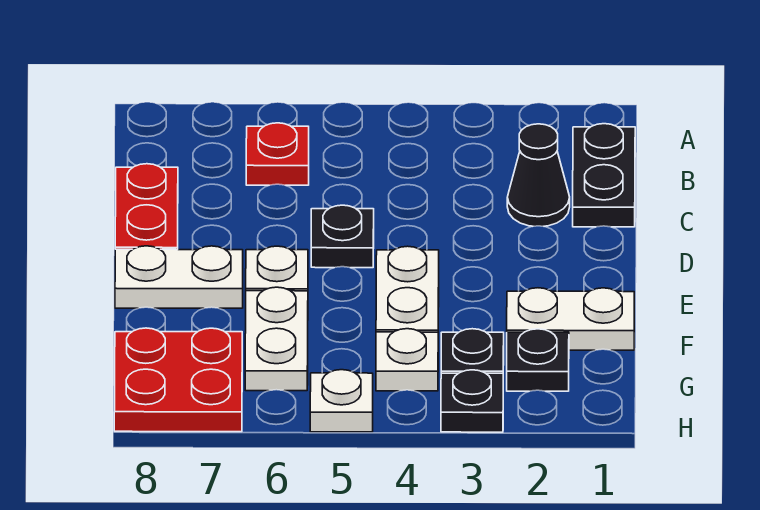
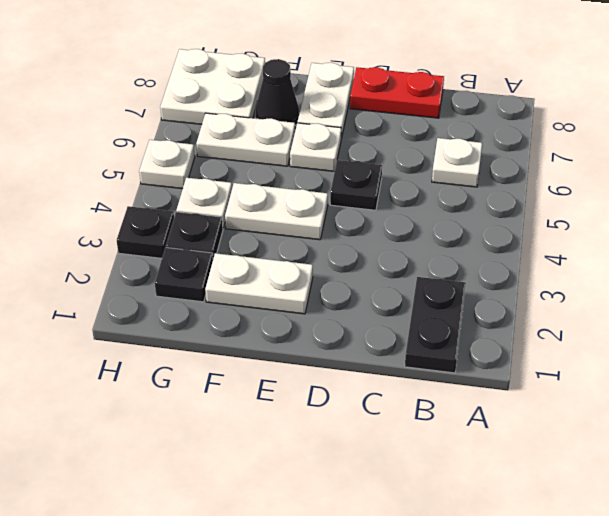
black 1x2 plate [573,124,635,227] -> black 1x2 plate turned to [405,277,466,373]
red 1x1 plate [246,123,309,185] -> white 1x1 plate [432,138,482,187]
black 1x1 cone [507,124,570,226] -> black 1x1 cone moved to [256,59,299,125]
white 1x2 plate [507,288,634,350] -> white 1x2 plate turned to [205,253,313,314]
red 2x2 plate [114,328,242,432] -> white 2x2 plate [160,49,265,124]

